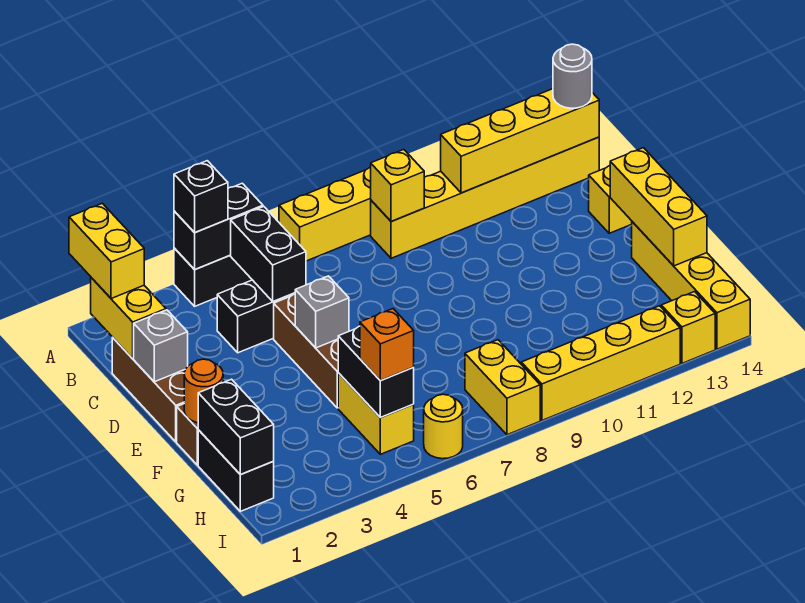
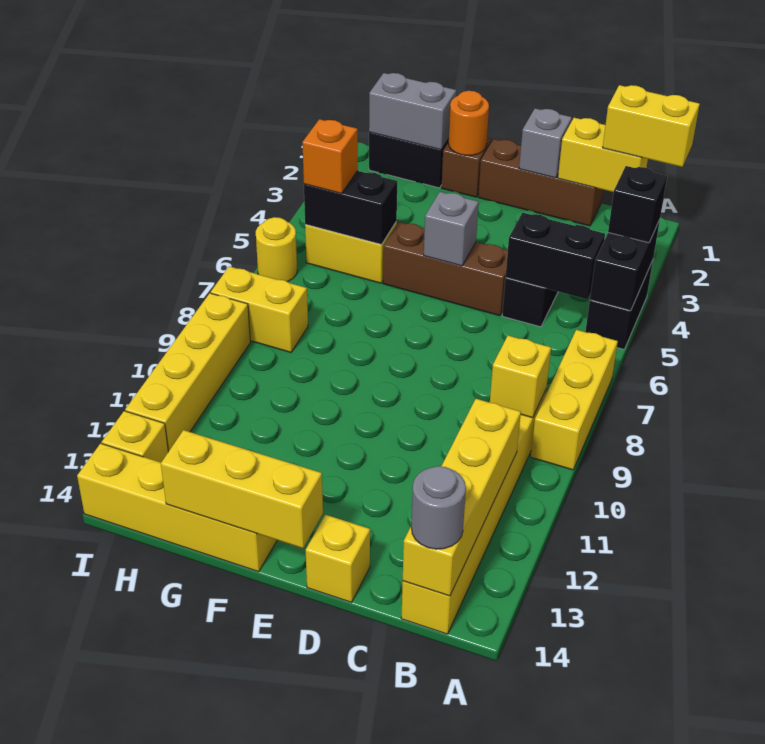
black 1x2 brick [198,379,274,474] -> grey 1x2 brick [369,73,456,150]

